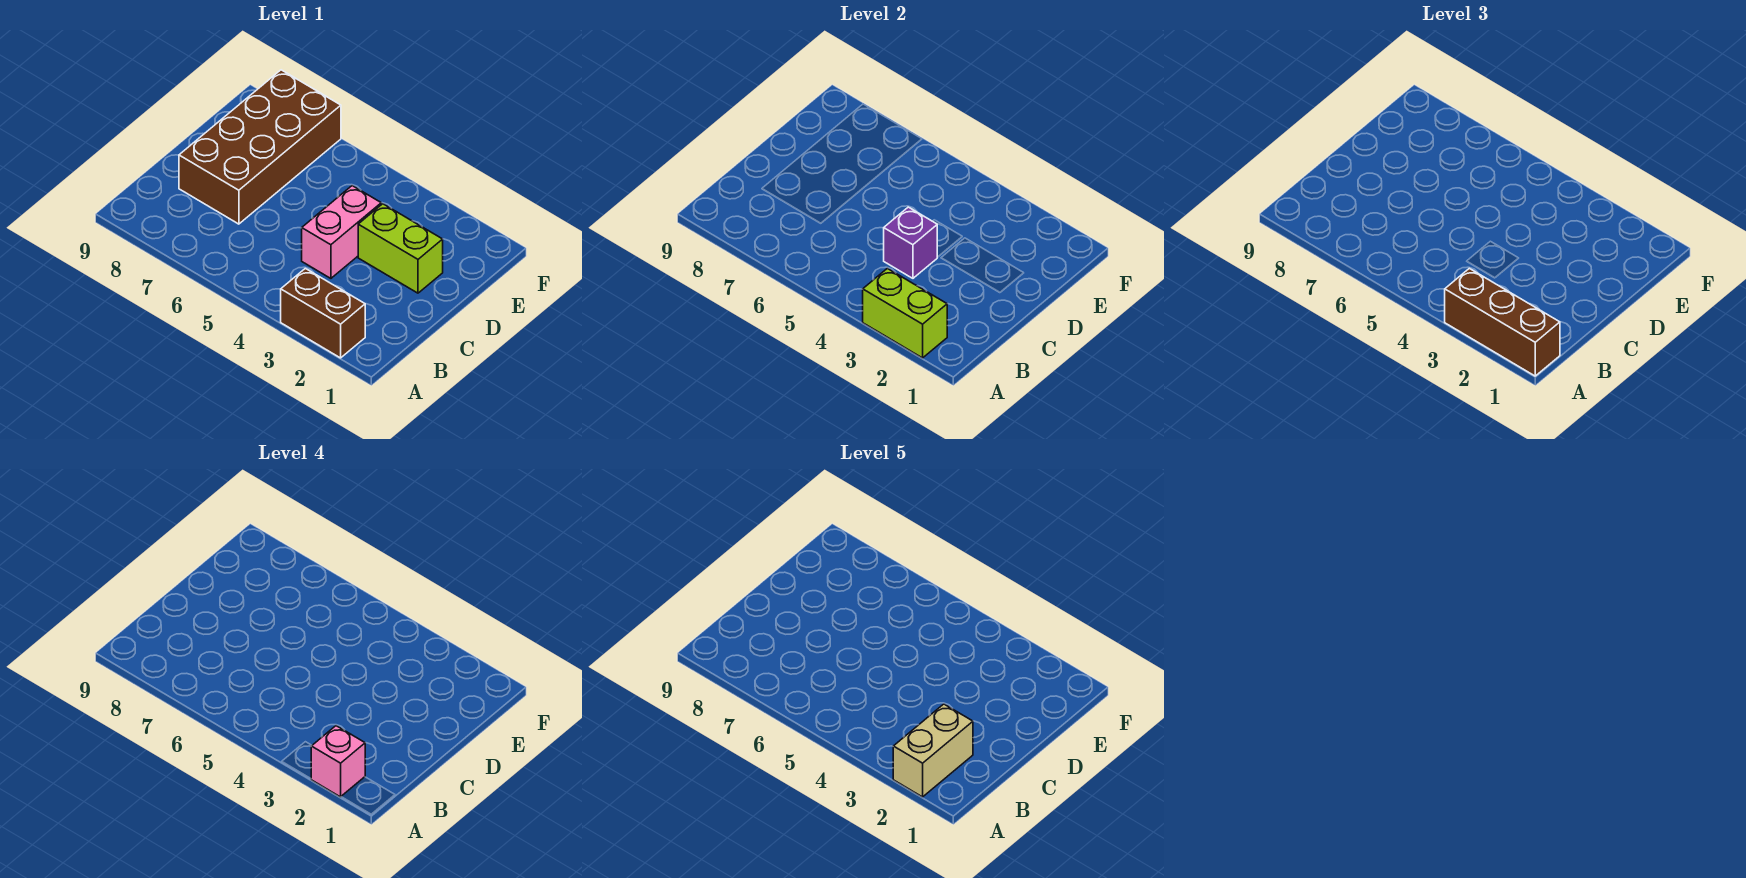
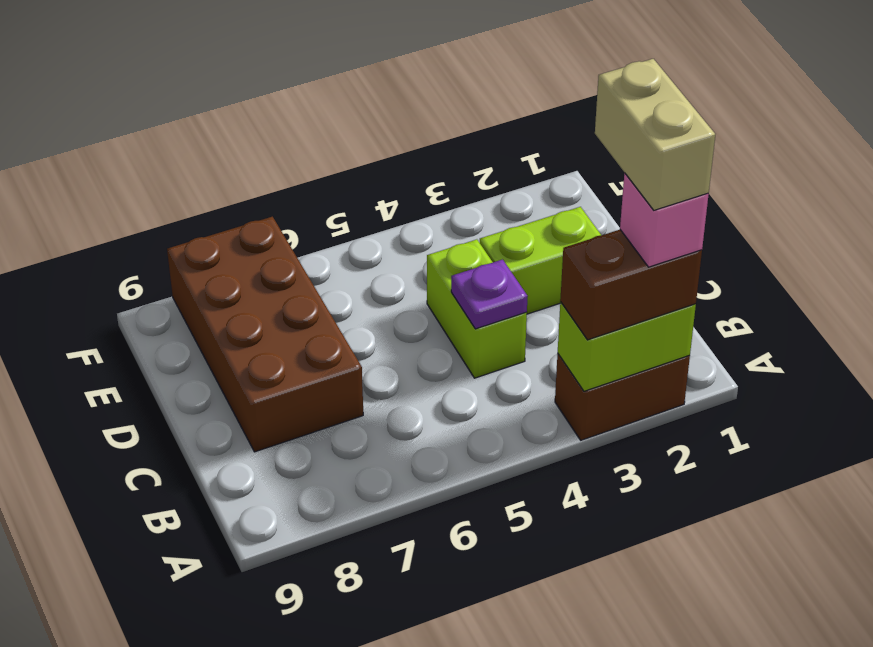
brown 1x3 brick [1445,268,1560,376] -> brown 1x2 brick [560,230,702,340]
pink 1x2 brick [302,186,381,278] -> lime 1x2 brick [427,239,527,378]
purple 1x1 brick [884,207,937,278] -> purple 1x1 plate [451,260,528,329]

